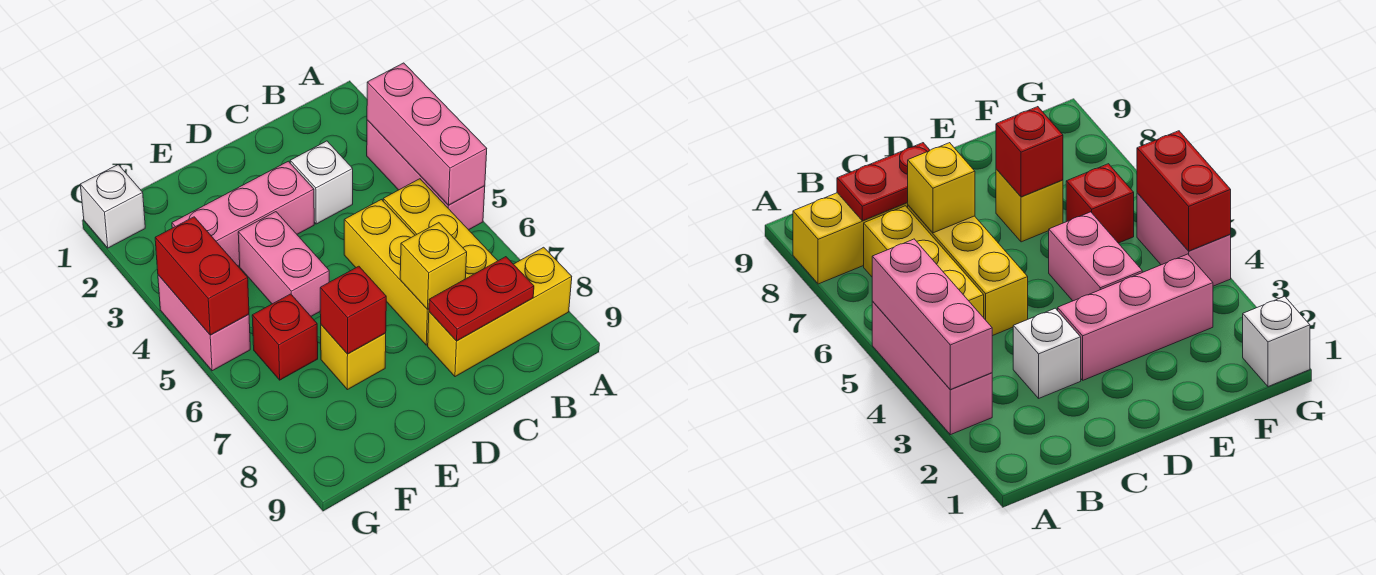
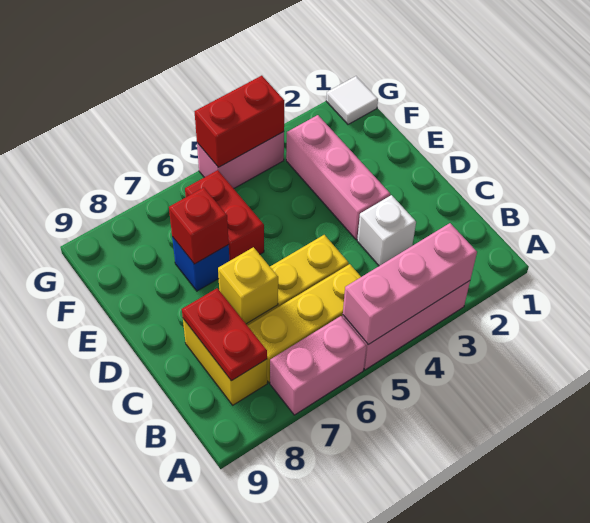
yellow 1x3 brick [428,247,572,377] -> yellow 1x2 brick [183,319,267,405]
pink 1x2 brick [238,212,329,316] -> pink 1x2 brick moved to [270,316,366,415]
yellow 1x1 brick [321,325,386,390] -> blue 1x1 brick [172,237,229,291]
red 1x1 brick [252,294,318,380] -> red 1x2 brick [185,170,264,261]
white 1x1 brick [80,165,145,248] -> white 1x1 tile [326,76,378,124]

